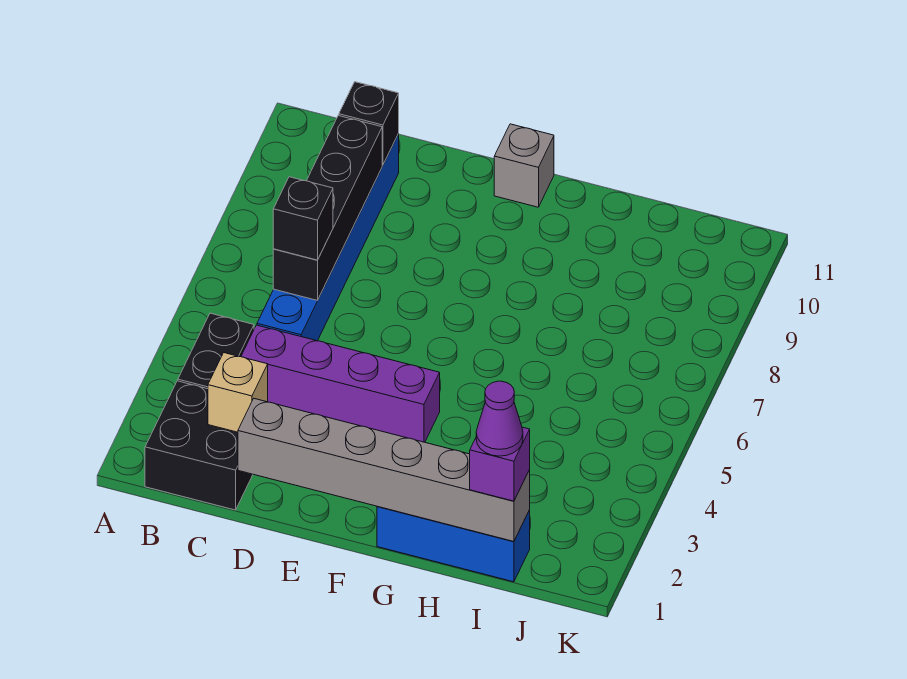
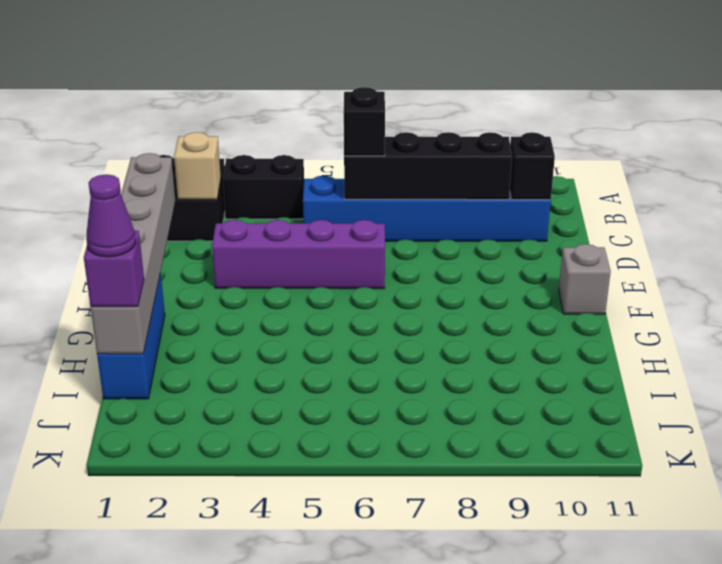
purple 1x4 brick [241,325,440,442] -> purple 1x4 brick turned to [212,220,385,289]

